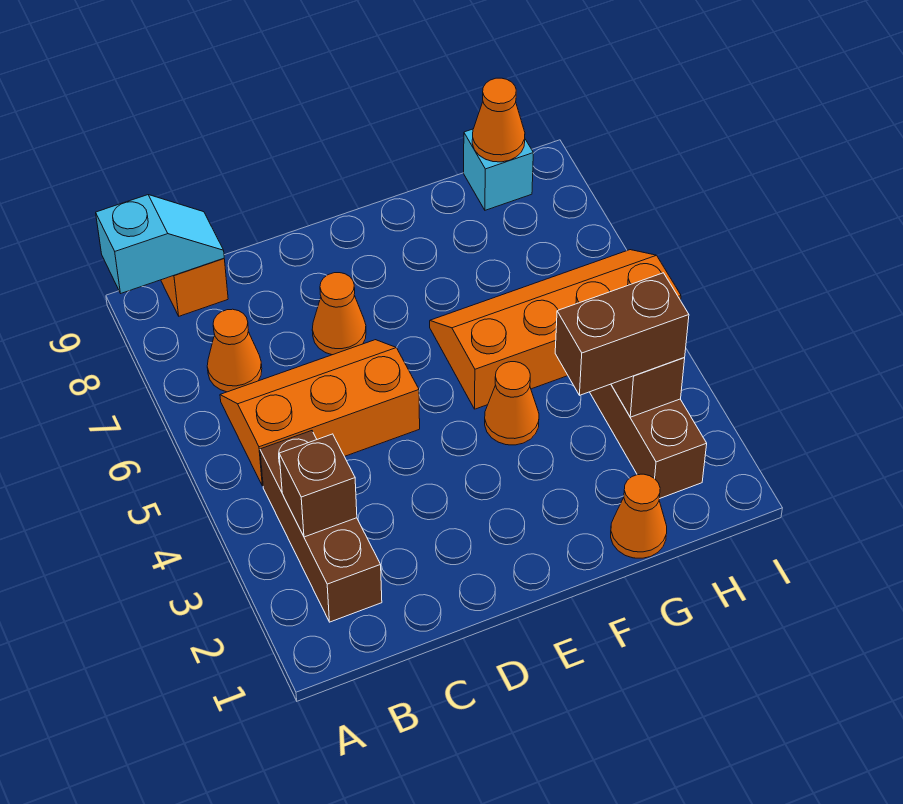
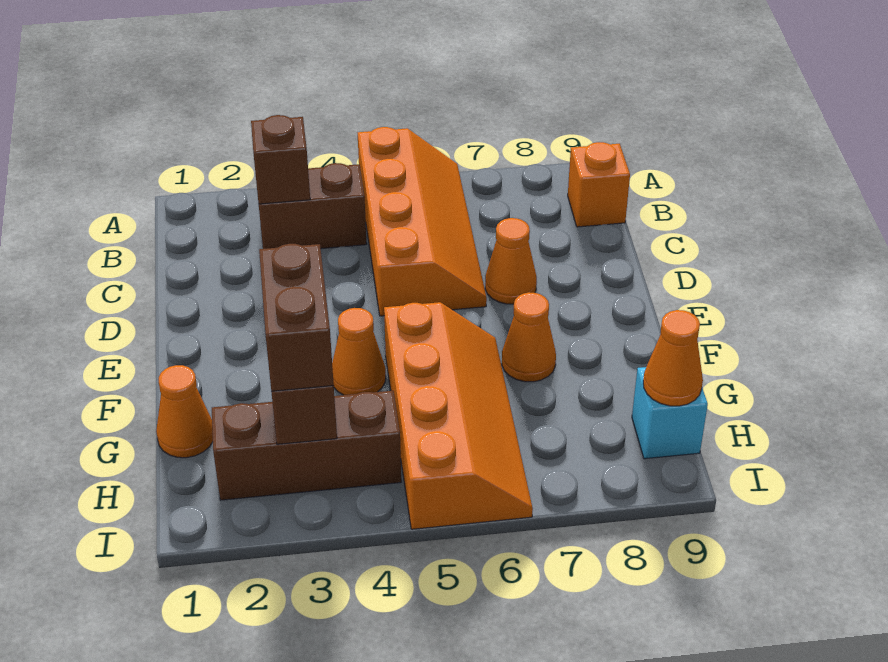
cyan 1x2 slope [96,195,224,293] -> none
brown 1x3 brick [260,431,382,622] -> brown 1x2 brick [259,163,367,249]
orange 2x3 slope [220,340,420,486] -> orange 2x4 slope [358,127,487,316]
orange 1x1 cone [207,309,262,392] -> orange 1x1 cone moved to [502,292,556,382]

